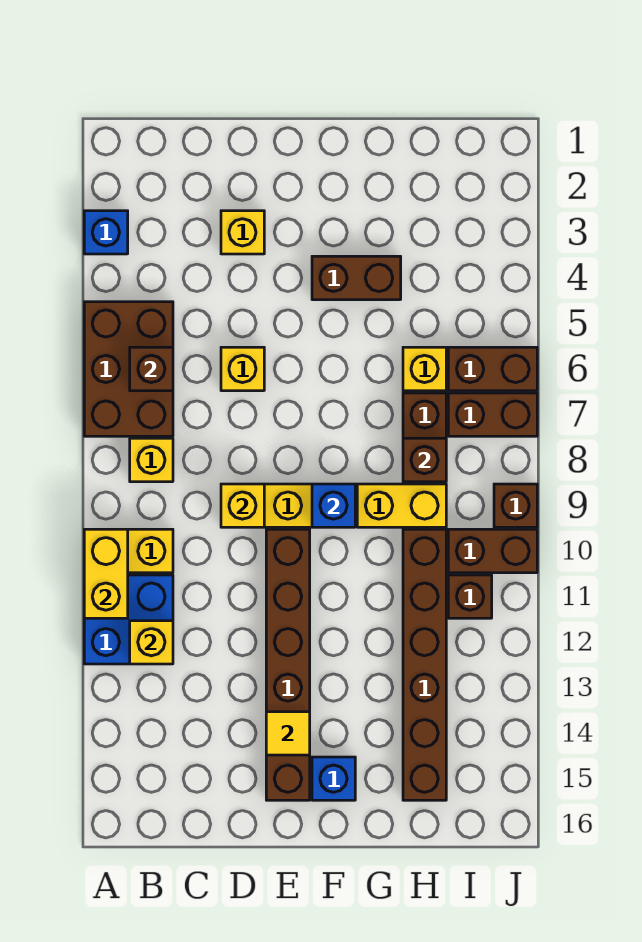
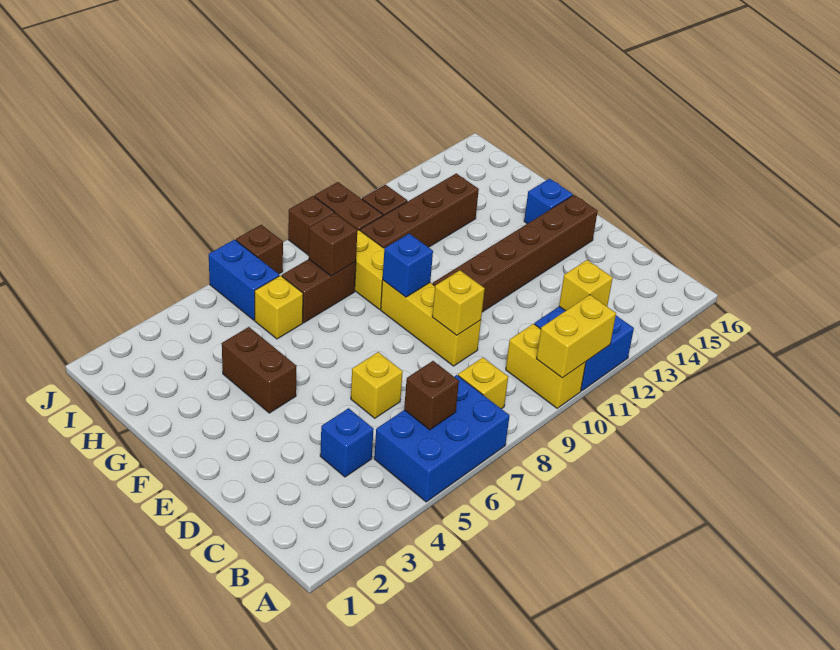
blue 1x1 brick [84,211,128,254] -> blue 1x1 brick moved to [320,408,374,477]
brown 2x3 brick [84,302,173,436] -> blue 2x3 brick [374,375,509,502]
yellow 1x1 brick [221,211,264,254] -> none
yellow 1x1 tile [266,712,310,755] -> none
brown 1x6 brick [403,529,446,800] -> brown 1x4 brick [360,173,479,248]
brown 1x2 brick [448,347,537,391] -> blue 1x2 brick [209,240,279,320]
brown 1x2 brick [448,393,537,436] -> brown 1x1 brick [236,225,283,274]

